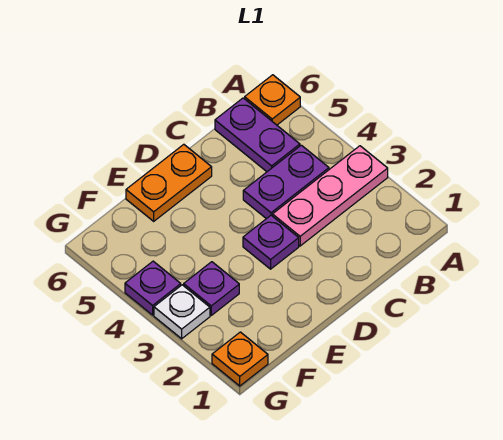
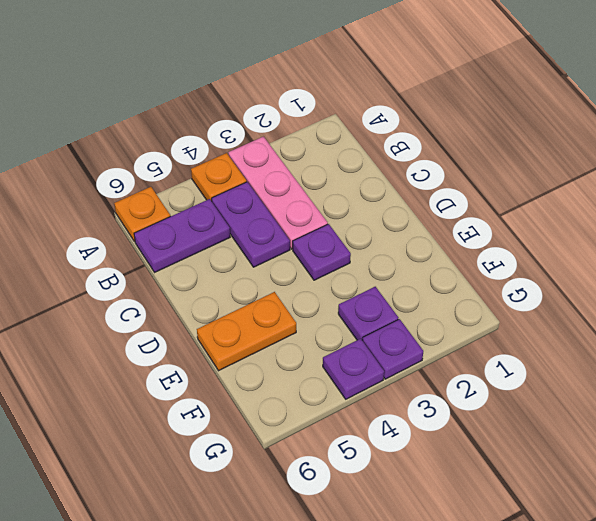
orange 1x2 plate [126,144,212,221] -> orange 1x2 plate turned to [197,292,296,371]
orange 1x1 plate [212,332,268,386] -> orange 1x1 plate moved to [191,153,247,201]
white 1x1 plate [154,285,210,339] -> purple 1x1 plate [362,319,423,379]

